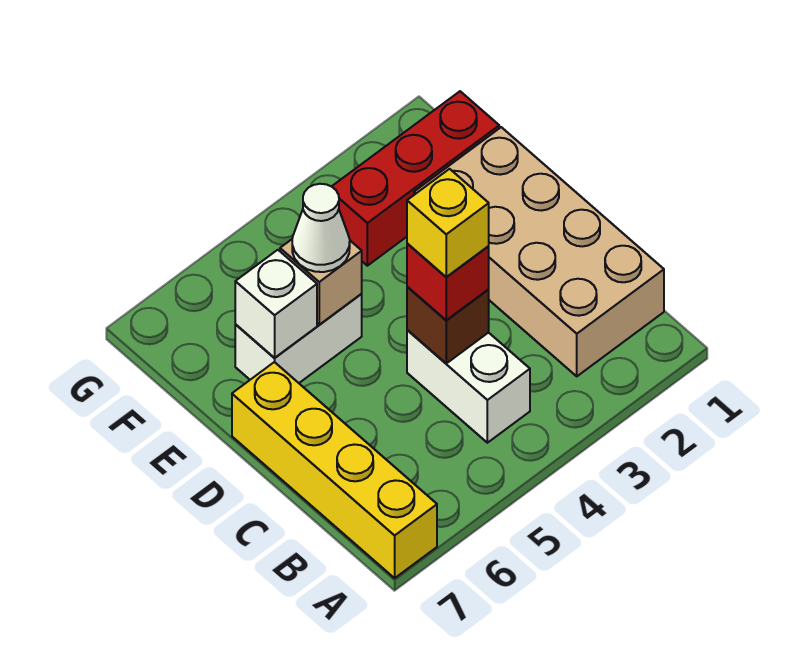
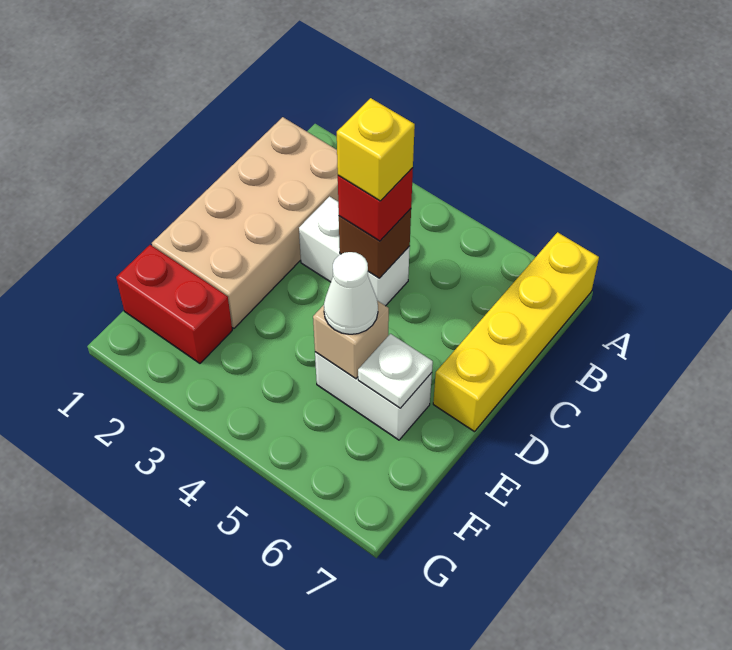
white 1x2 brick [407,330,530,443] -> white 1x2 brick turned to [299,197,410,306]
white 1x1 brick [235,250,317,358] -> white 1x1 plate [358,334,433,408]
red 1x3 brick [332,91,499,266] -> red 1x2 brick [116,245,232,363]

